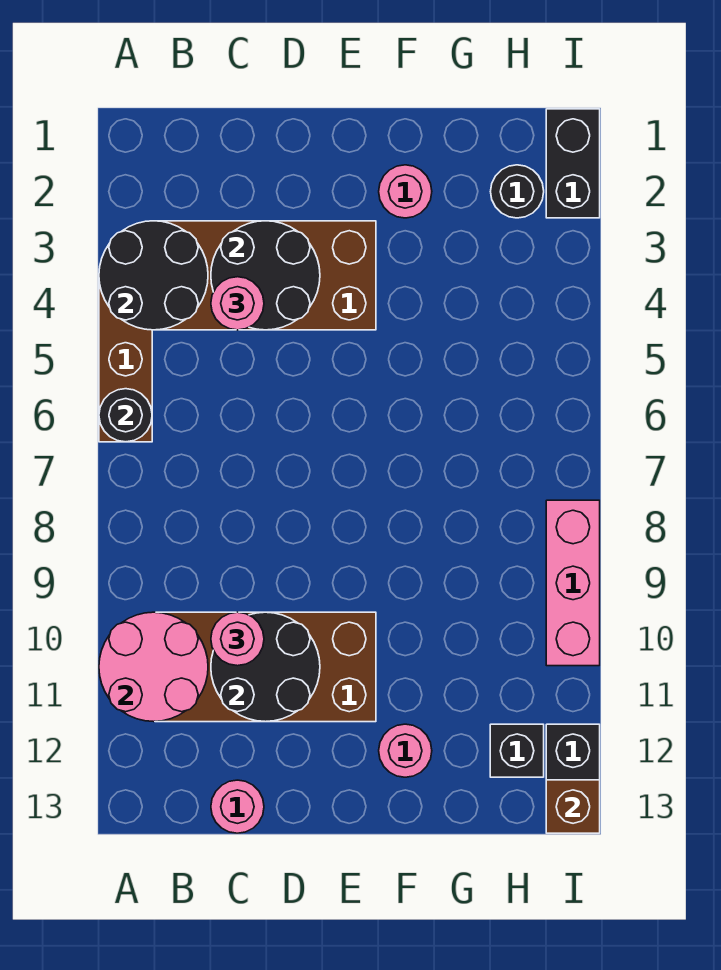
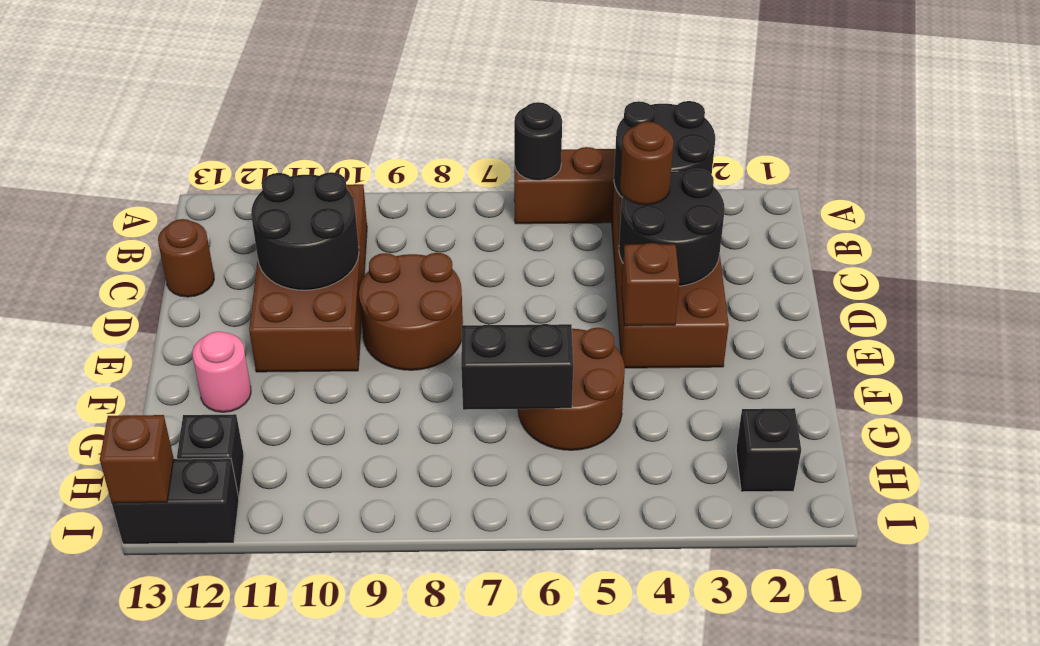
pink 2x2 round brick [99,612,208,722] -> none
pink 1x1 round brick [211,277,264,330] -> brown 1x1 round brick [620,122,674,205]
pink 1x1 round brick [211,612,264,666] -> none
pink 1x1 round brick [211,780,264,833] -> brown 1x1 round brick [158,219,214,297]
none -> brown 2x2 round brick [359,253,463,370]
none -> brown 1x1 brick [622,243,679,326]
pink 1x1 round brick [379,165,432,218] -> none
none -> brown 2x2 round brick [518,328,625,450]
black 1x1 round brick [491,165,544,218] -> black 1x1 brick [736,408,801,492]
black 1x2 brick [546,109,600,218] -> black 1x2 brick moved to [461,324,573,410]
pink 1x3 brick [546,500,600,666] -> none

